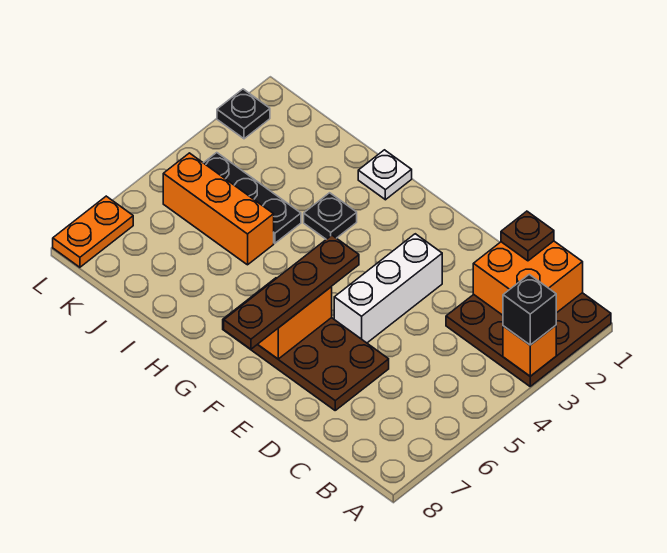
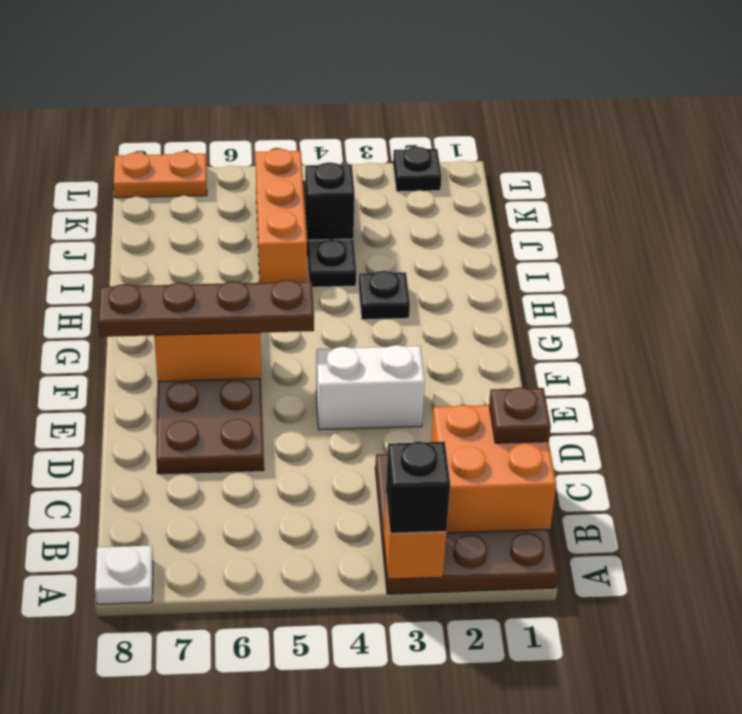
white 1x3 brick [334,234,442,343] -> white 1x2 brick [316,345,425,430]
white 1x1 plate [358,150,412,200] -> white 1x1 plate moved to [95,545,153,604]
none -> black 1x1 brick [305,162,355,240]

